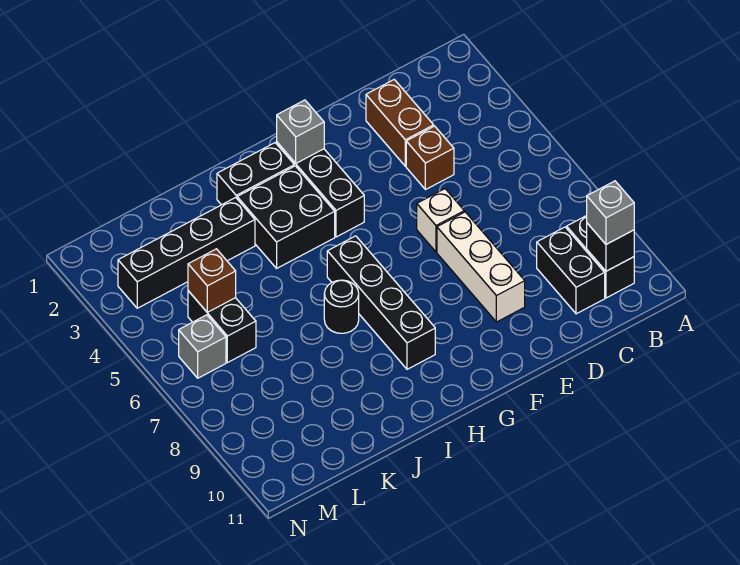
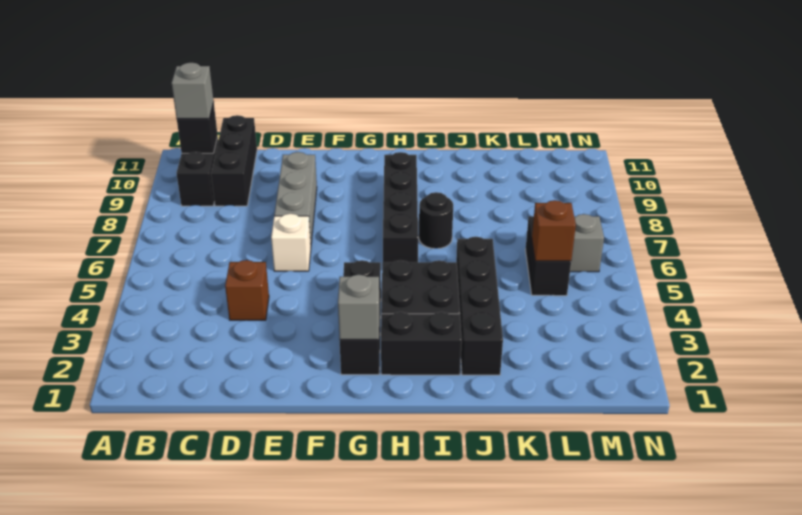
black 1x2 brick [537,227,605,314] -> black 1x3 brick [211,115,257,206]
brown 1x2 brick [366,80,434,166] -> none
white 1x3 brick [437,212,525,322] -> grey 1x3 brick [274,152,317,243]
black 1x4 brick [118,198,255,308] -> black 1x4 brick turned to [456,237,503,375]

